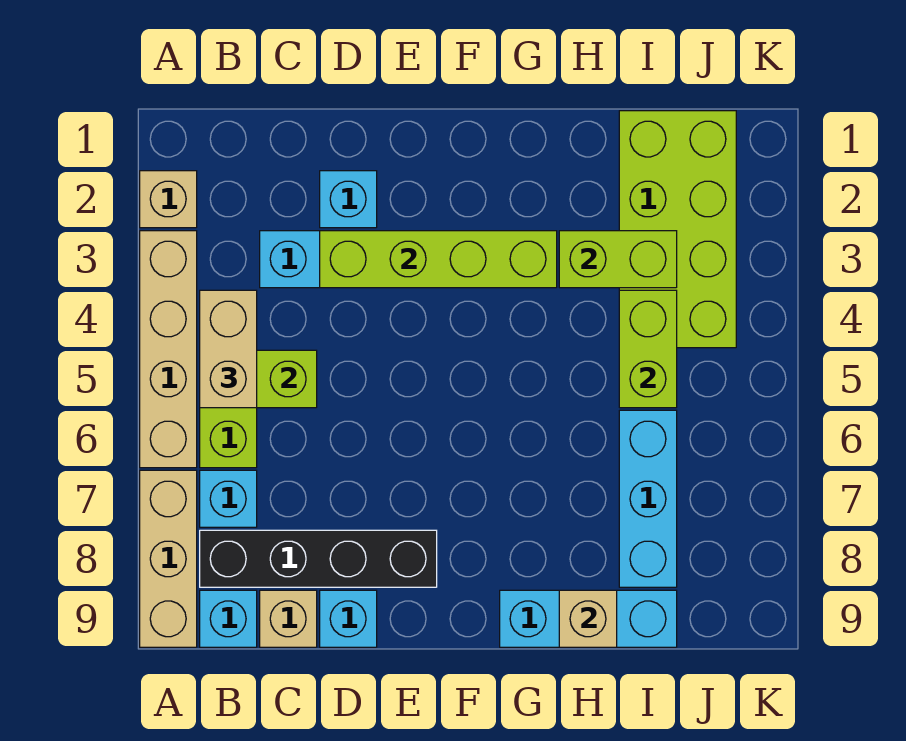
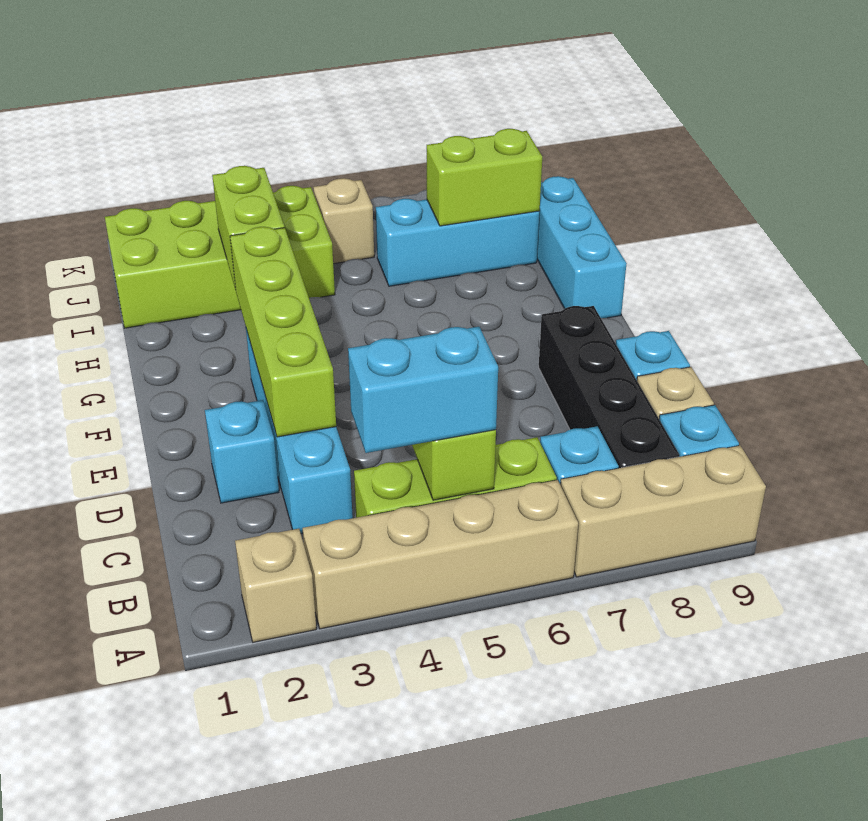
tan 1x2 brick [200,290,257,408] -> cyan 1x2 brick [348,327,498,453]
tan 1x1 brick [559,590,617,647] -> tan 1x1 brick moved to [313,178,374,264]
lime 1x2 brick [619,290,677,408] -> lime 1x2 brick moved to [427,129,542,226]

